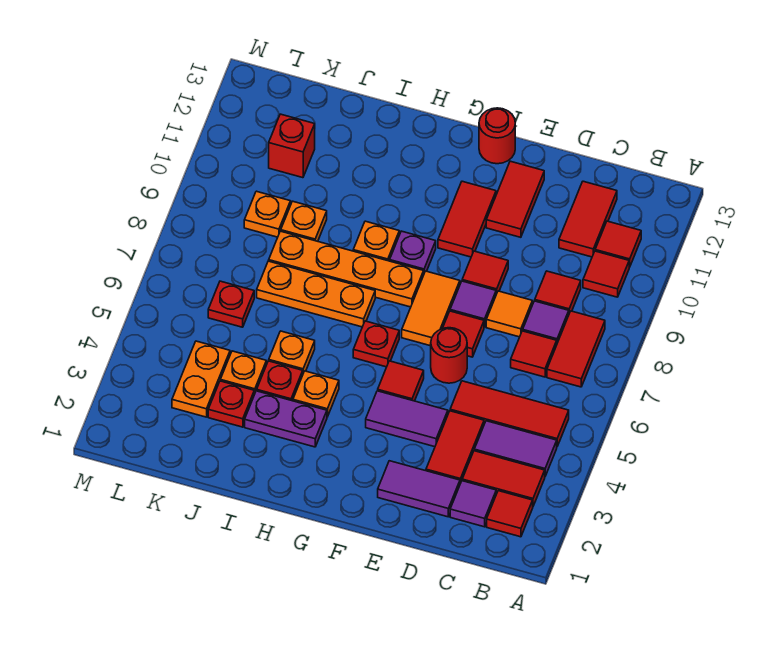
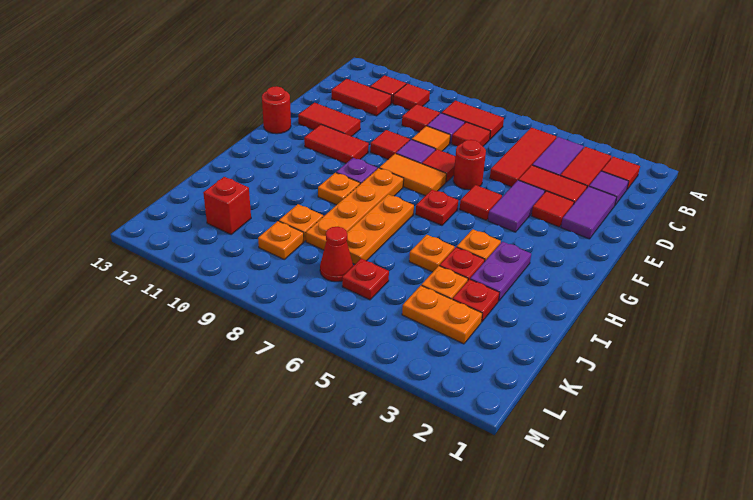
none -> red 1x1 tile [531,191,574,227]
none -> red 1x1 cone [320,227,353,282]

